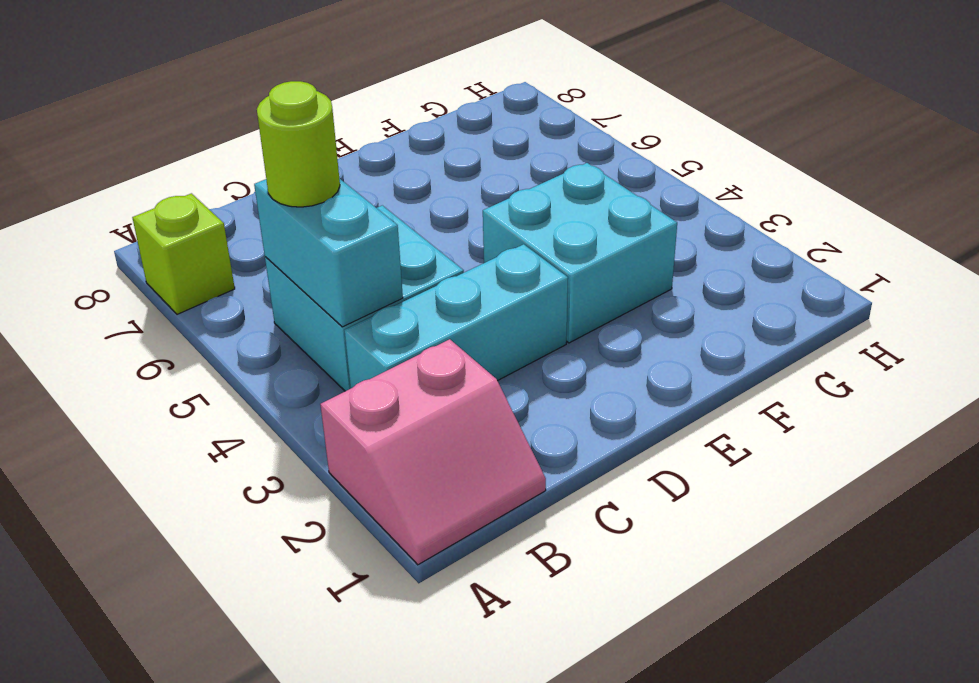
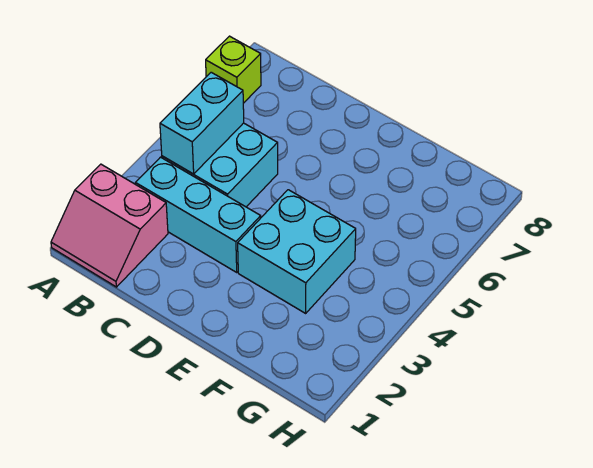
lime 1x1 round brick [257,81,340,207] -> none

